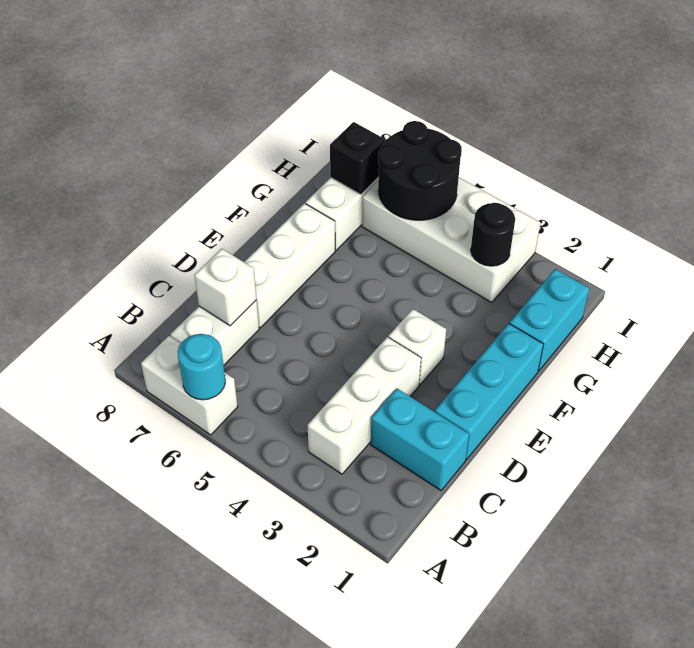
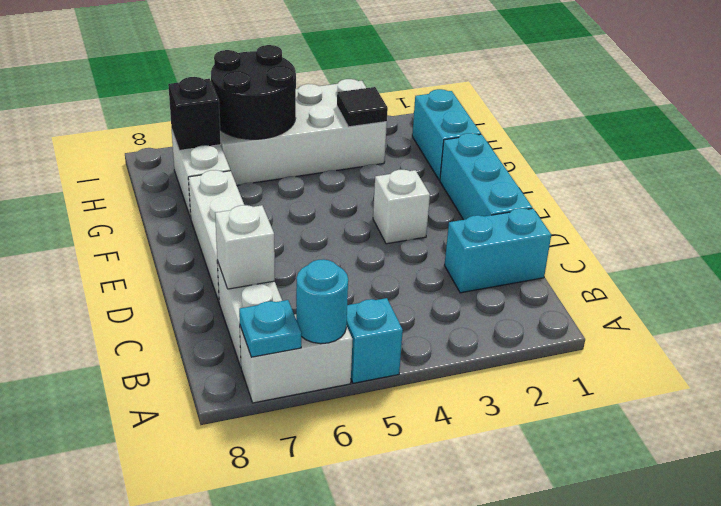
none -> cyan 1x1 brick [346,298,403,383]
none -> cyan 1x1 plate [239,300,301,357]
white 1x3 brick [308,337,421,474] -> none
black 1x1 round brick [471,203,515,266] -> black 1x1 tile [337,87,388,127]

